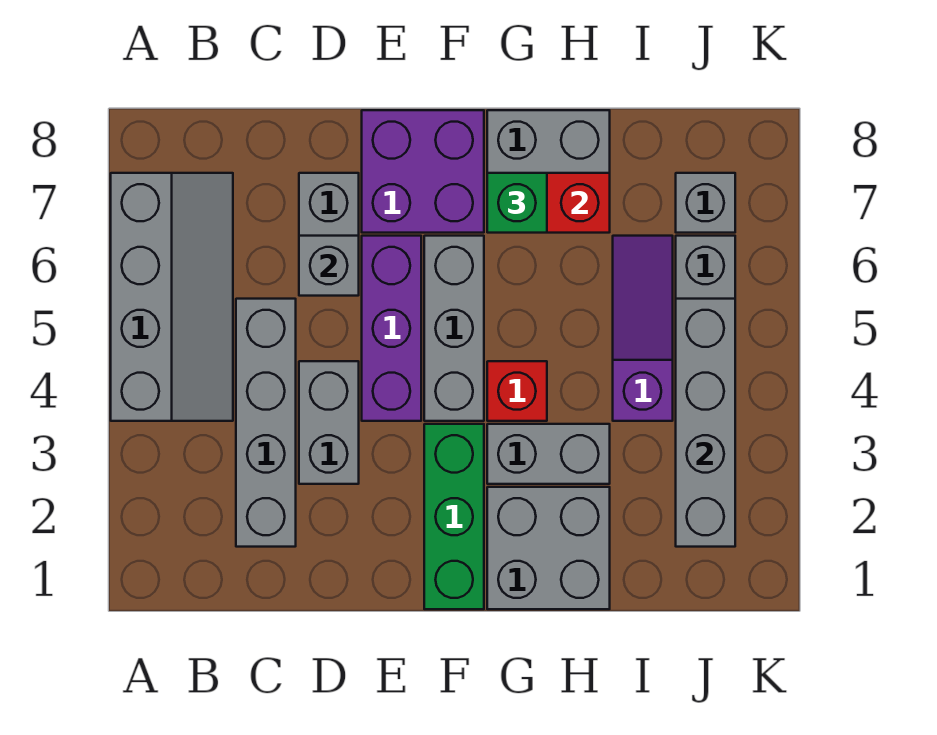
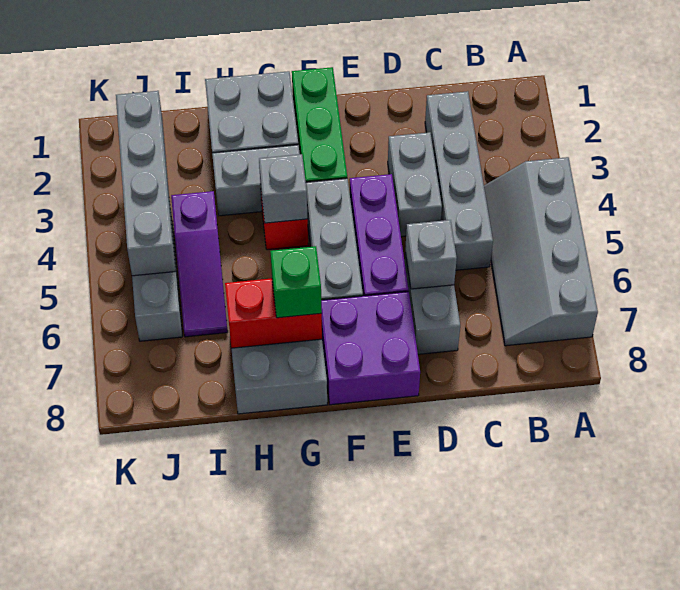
grey 1x1 brick [676,173,735,233] -> grey 1x1 brick moved to [259,154,307,223]

